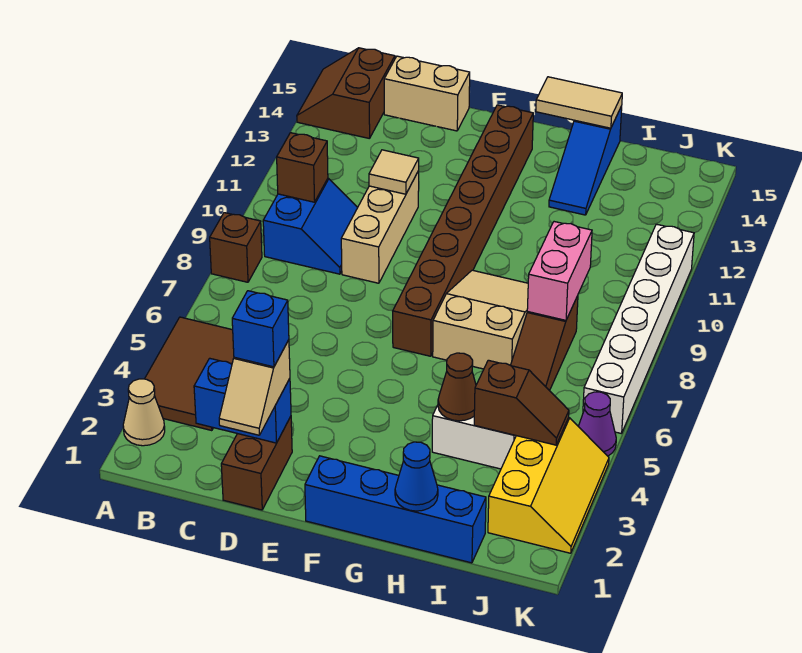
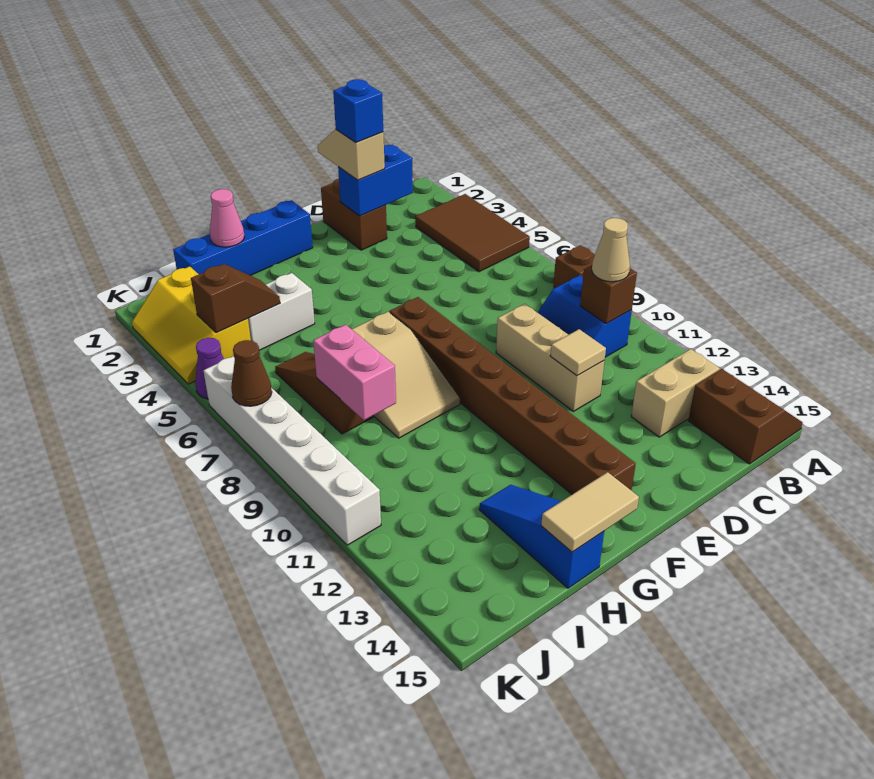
tan 1x1 cone [123,379,165,446] -> tan 1x1 cone moved to [592,218,630,282]
tan 1x2 brick [384,56,470,131] -> tan 1x2 brick moved to [631,349,720,437]
blue 1x1 cone [395,442,438,511] -> pink 1x1 cone [210,189,245,247]
brown 1x1 cone [438,353,476,421] -> brown 1x1 cone moved to [231,340,272,406]
brown 1x2 slope [474,360,569,445] -> brown 1x2 slope turned to [191,264,280,333]

